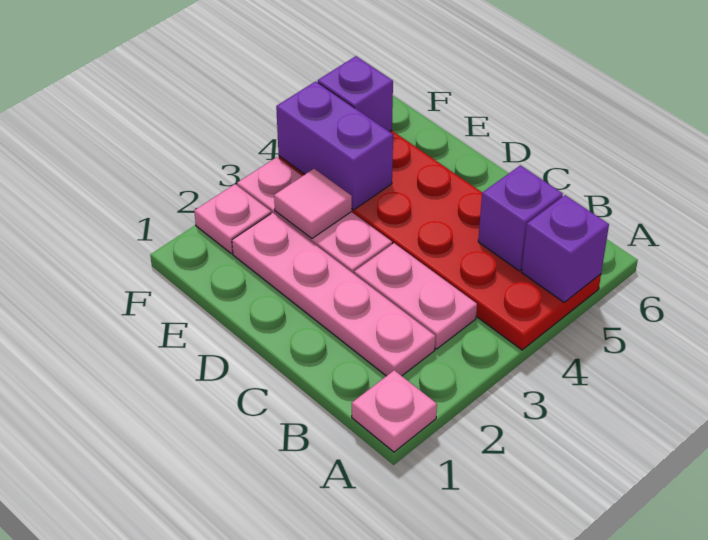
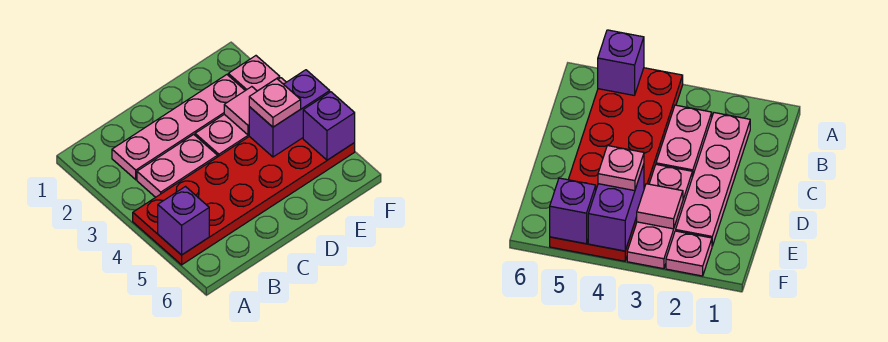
pink 1x1 plate [352,370,437,452] -> pink 1x1 plate moved to [249,79,301,127]
purple 1x1 brick [478,165,563,271] -> none

